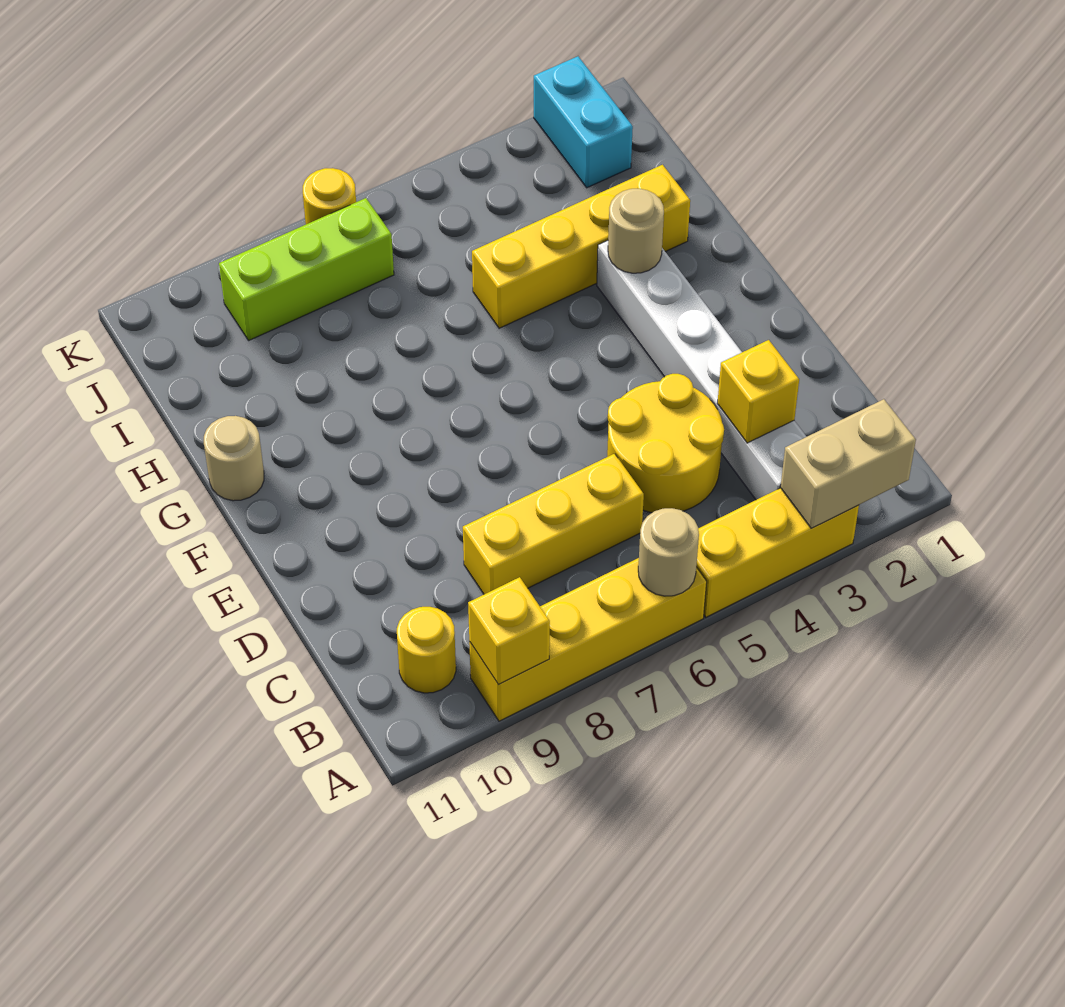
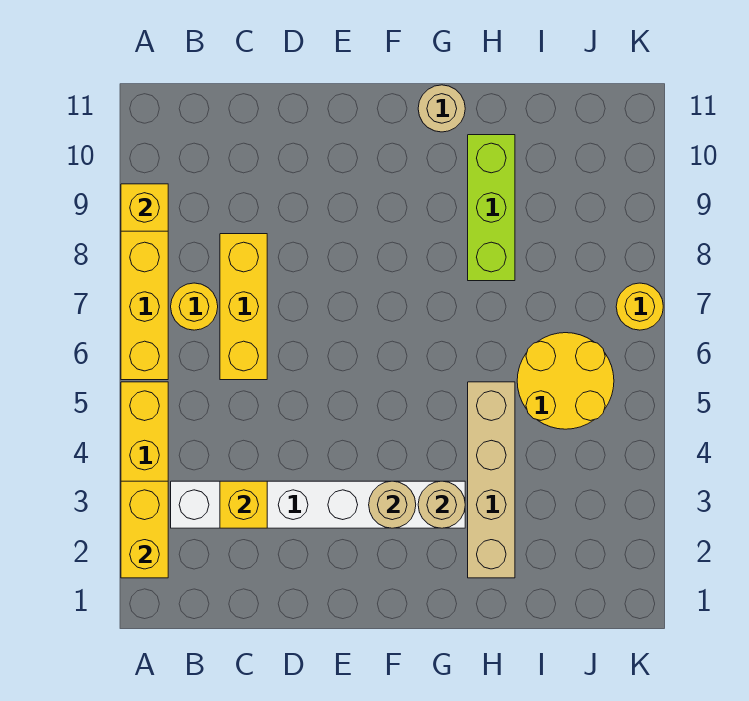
tan 1x2 brick [780,399,916,528] -> yellow 1x2 brick [121,481,168,578]
tan 1x1 round brick [638,508,699,596] -> tan 1x1 round brick moved to [369,481,416,528]
yellow 1x1 round brick [397,607,456,693] -> yellow 1x1 round brick moved to [171,283,218,330]
yellow 2x2 round brick [607,374,724,513] -> yellow 2x2 round brick moved to [517,333,614,429]
yellow 1x4 brick [472,165,690,328] -> tan 1x4 brick [468,382,515,578]
cyan 1x2 brick [534,56,633,188] -> none
lime 1x3 brick [219,198,394,340] -> lime 1x3 brick moved to [468,135,515,281]

